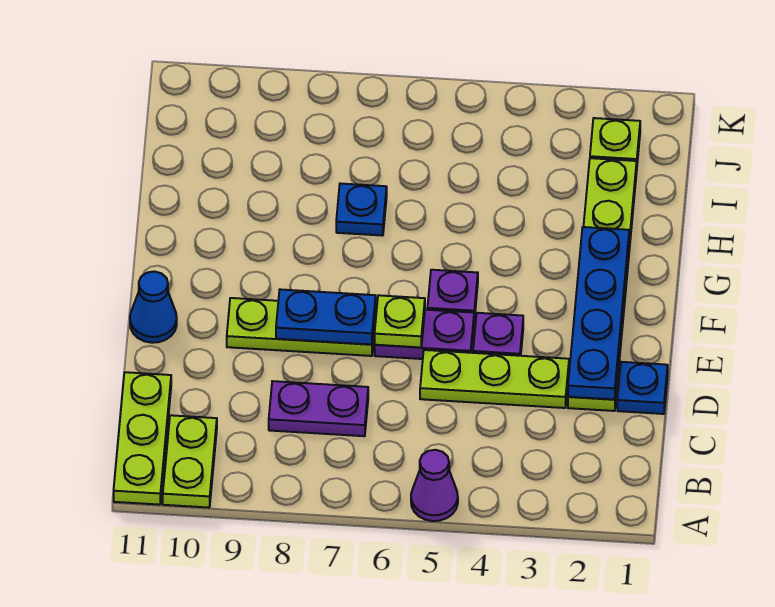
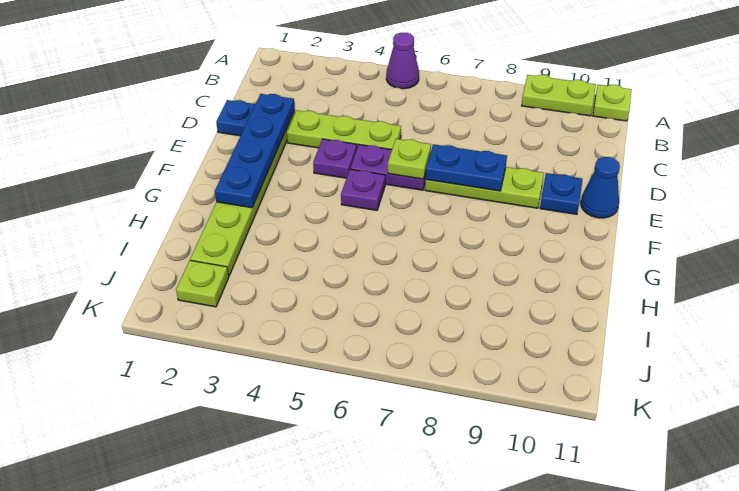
lime 1x2 plate [163,415,217,508] -> lime 1x2 plate turned to [521,75,596,116]
lime 1x3 plate [114,372,171,505] -> lime 1x1 plate [593,85,632,121]
purple 1x2 plate [269,381,368,436] -> none
blue 1x1 plate [336,183,387,236] -> blue 1x1 plate moved to [540,173,583,214]

